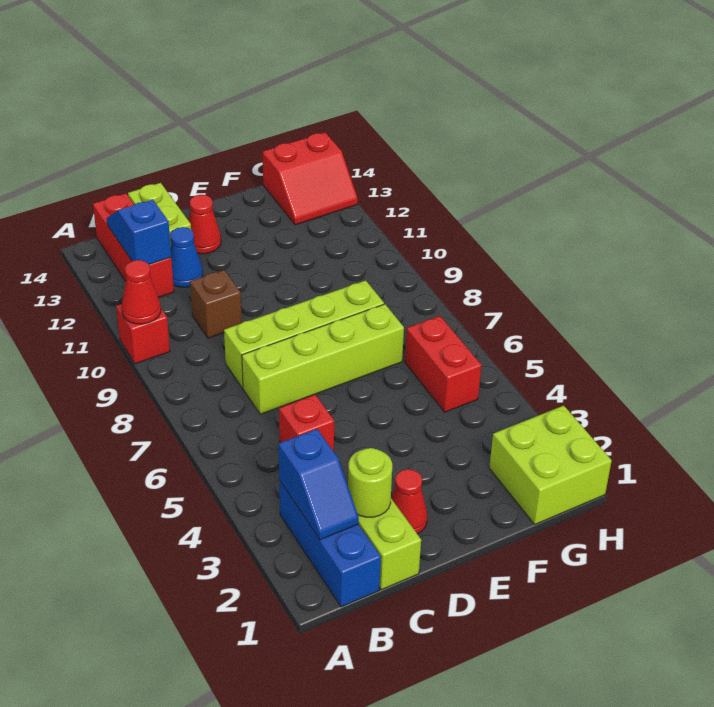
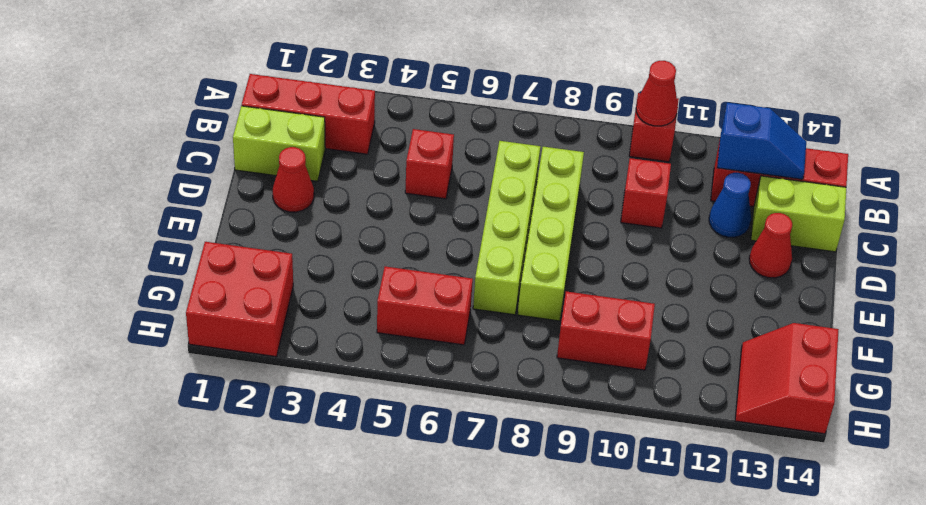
blue 1x3 brick [279,481,381,607] -> red 1x3 brick [242,74,375,154]
blue 1x2 slope [279,429,359,540] -> none
lime 1x1 round brick [348,448,392,517] -> none
brown 1x1 brick [190,270,242,338] -> red 1x1 brick [621,158,671,228]
lime 2x2 brick [489,406,612,524] -> red 2x2 brick [186,242,293,357]
none -> red 1x2 brick [557,291,655,370]

